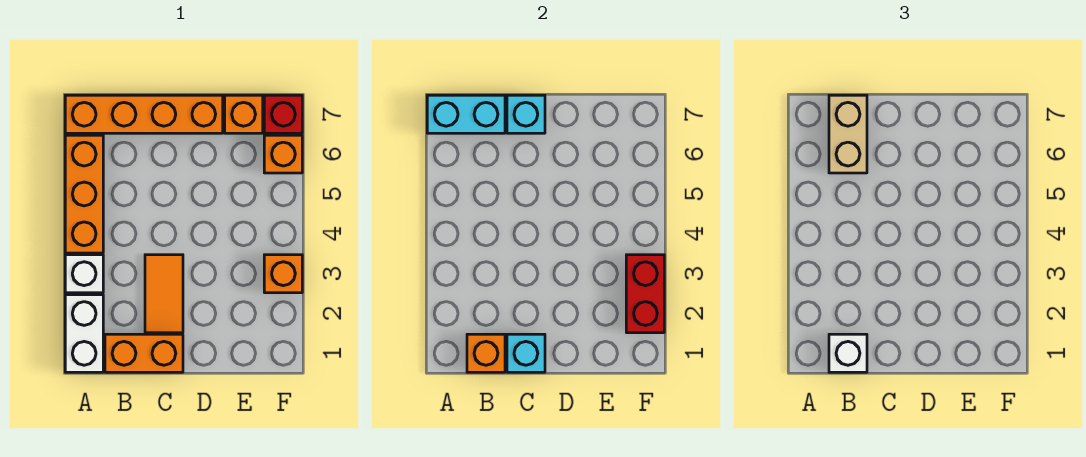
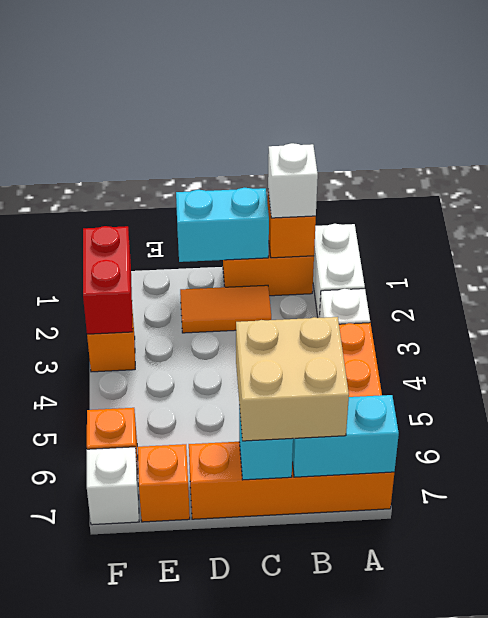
tan 1x2 brick [829,95,867,173] -> tan 2x2 brick [236,317,349,441]
cyan 1x1 brick [507,334,545,372] -> cyan 1x2 brick [176,188,269,262]
orange 1x2 tile [145,255,183,333] -> orange 1x2 tile turned to [180,285,271,333]
red 1x1 brick [264,95,302,133] -> white 1x1 brick [87,447,139,525]

